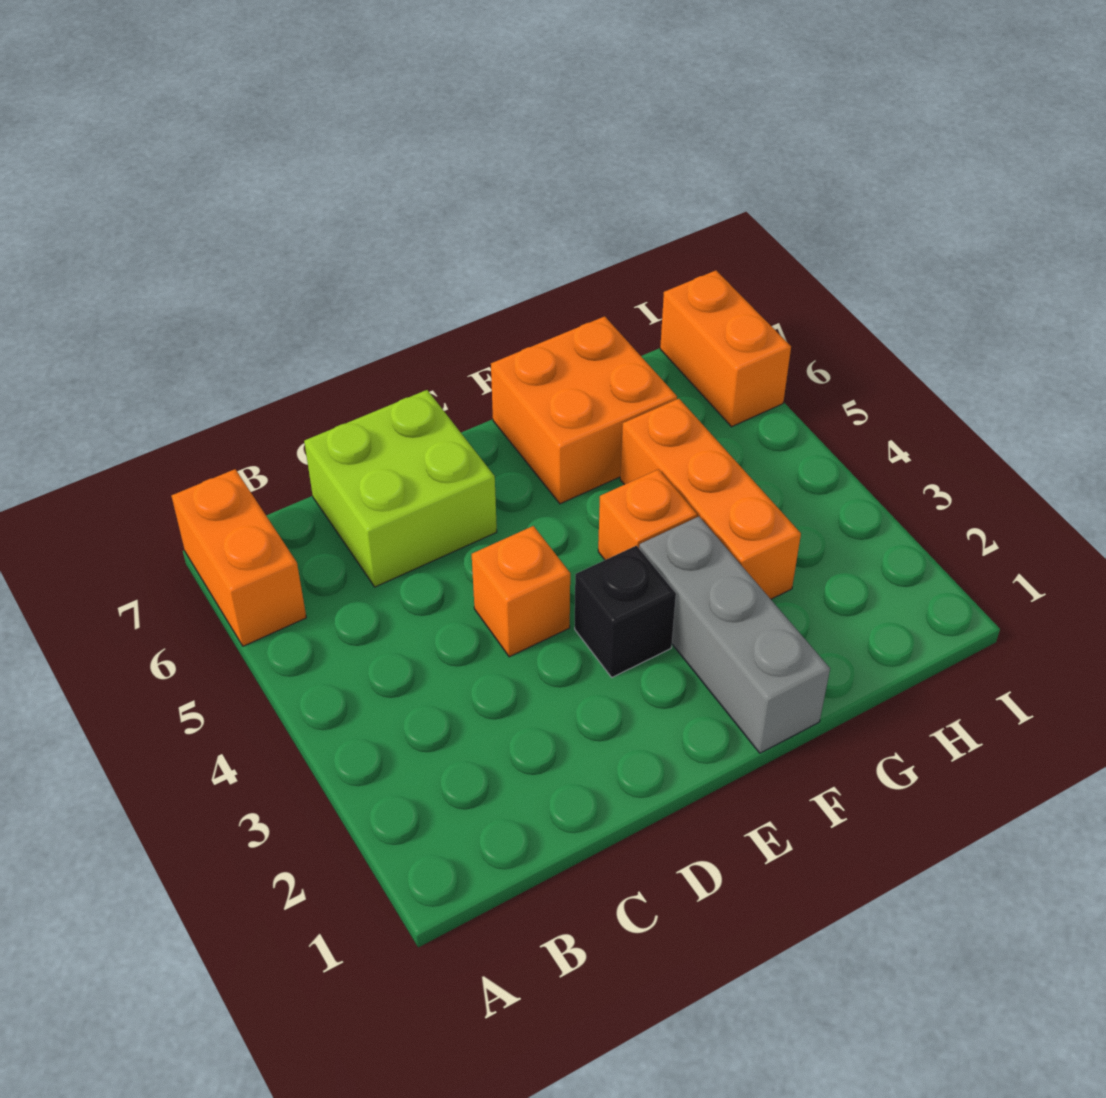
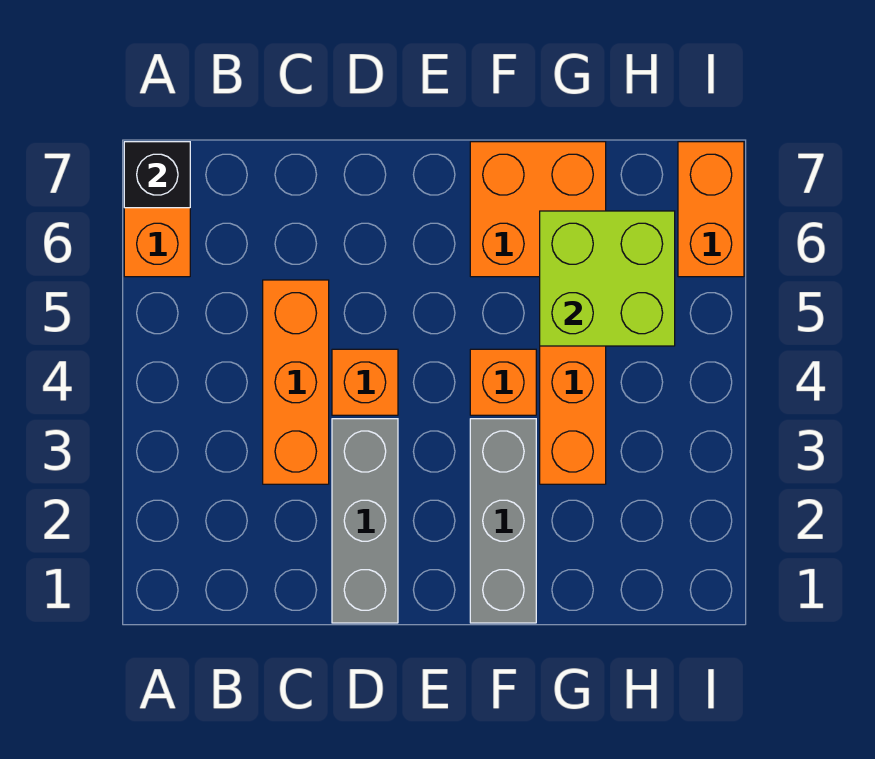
none -> orange 1x3 brick [263,280,329,484]
lime 2x2 brick [304,390,497,587] -> lime 2x2 brick moved to [540,211,675,346]
none -> grey 1x3 brick [332,419,398,623]
black 1x1 brick [575,546,676,677] -> black 1x1 brick moved to [124,142,190,208]

